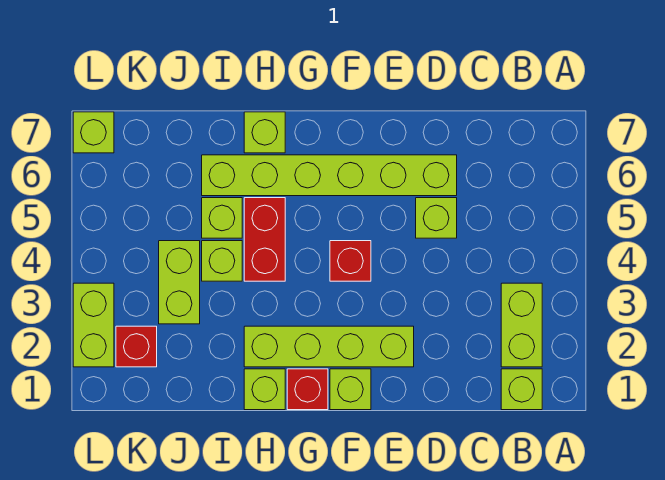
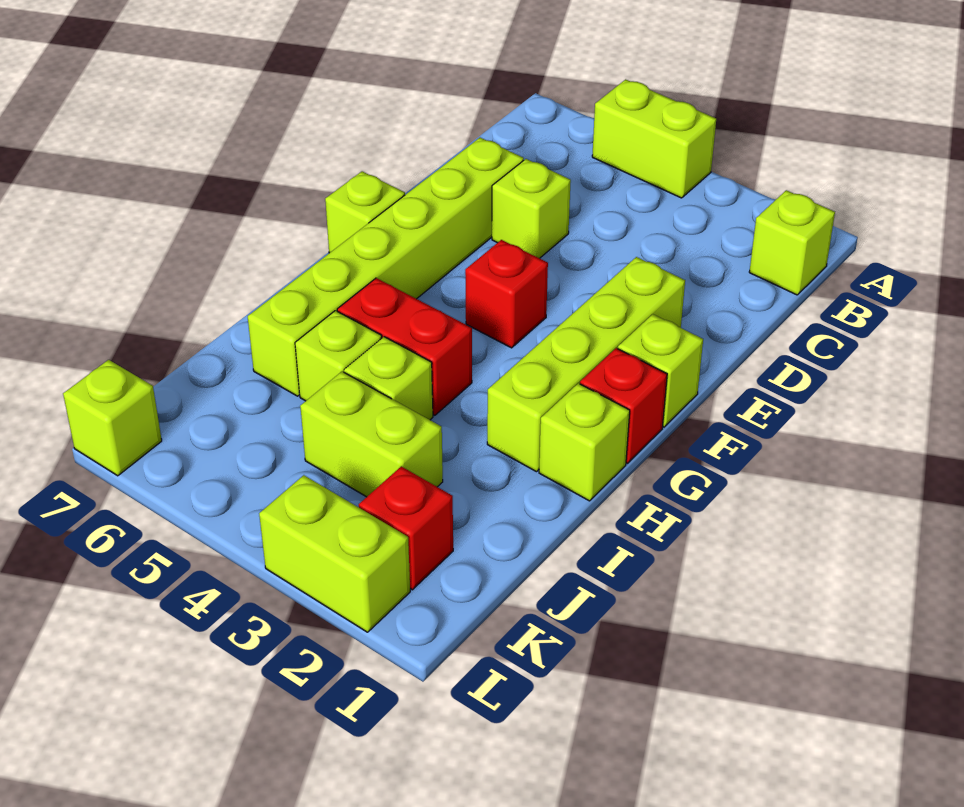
lime 1x2 brick [501,283,542,367] -> lime 1x2 brick moved to [592,79,716,198]
lime 1x1 brick [244,112,285,153] -> lime 1x1 brick moved to [325,171,405,253]

